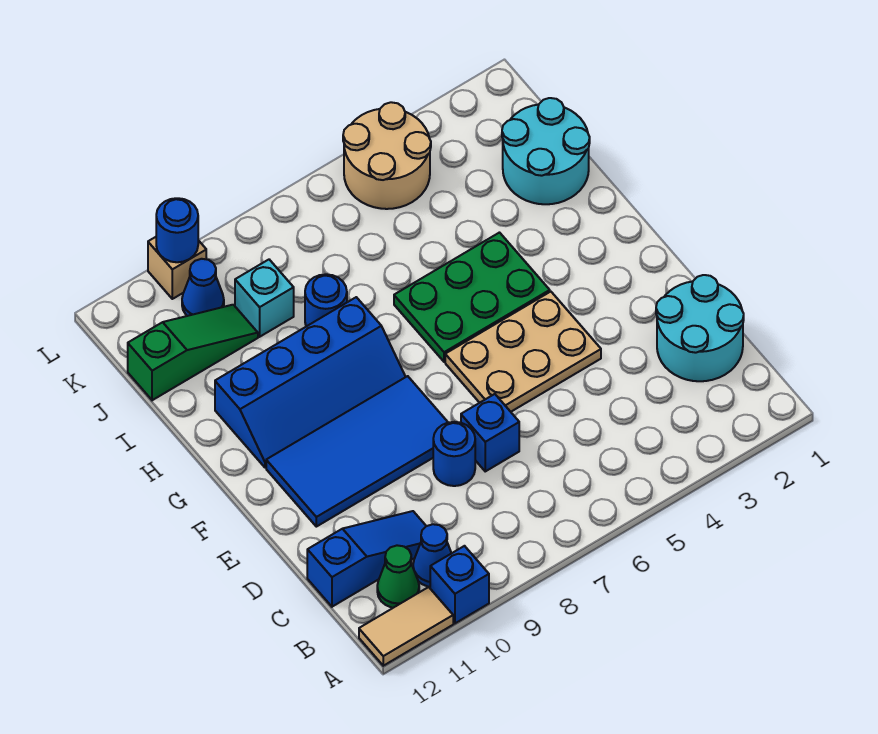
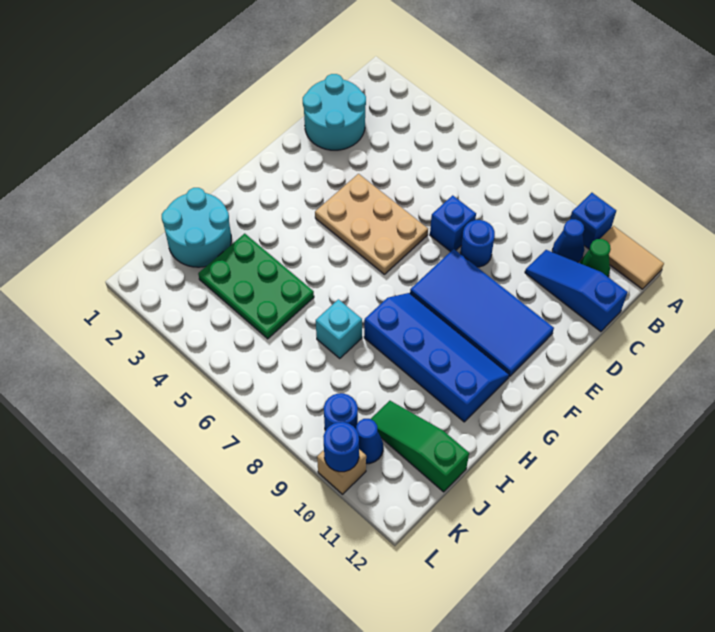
green 2x3 plate [394,233,550,362] -> green 2x3 plate moved to [198,234,314,339]
blue 1x1 round brick [305,274,347,326] -> blue 1x1 round brick moved to [324,393,358,431]
cyan 1x1 brick [235,260,294,337] -> cyan 1x1 brick moved to [316,299,362,358]
tan 2x2 round brick [343,102,431,209] -> none

